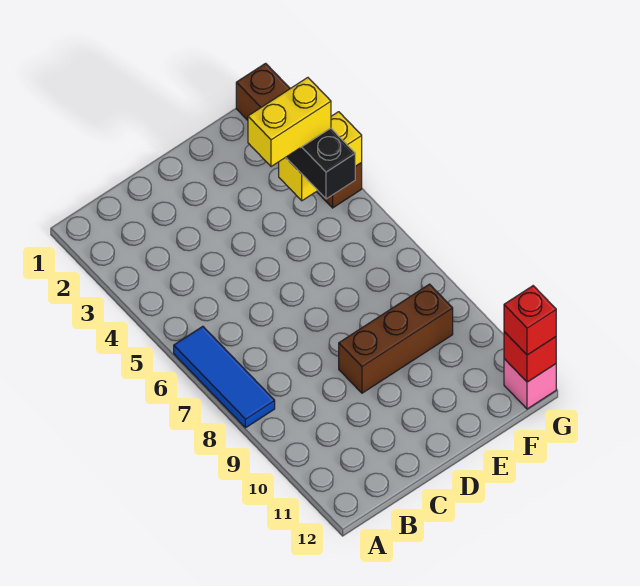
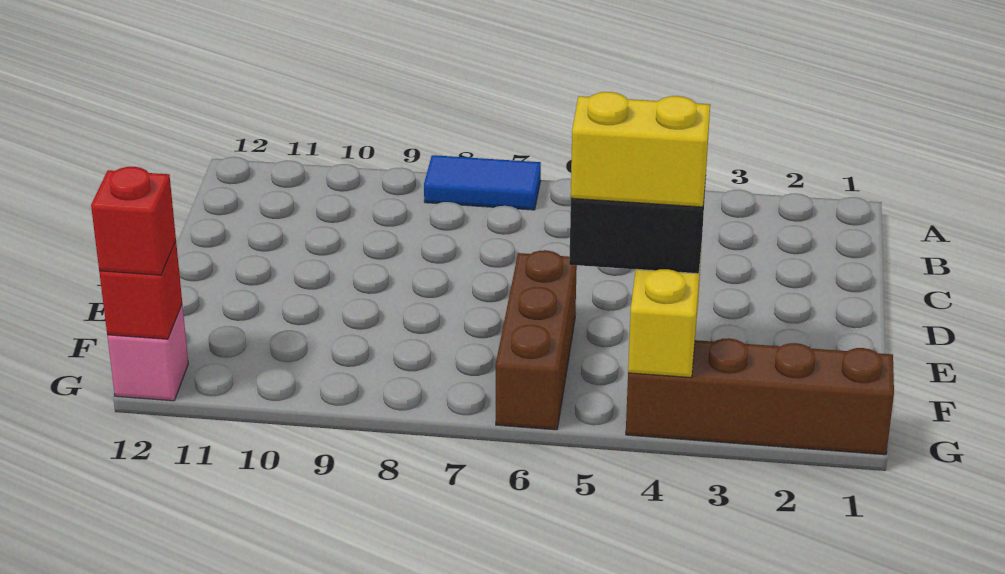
blue 1x3 tile [174,326,275,428] -> blue 1x2 tile [424,155,541,210]
brown 1x3 brick [339,284,453,393] -> brown 1x3 brick moved to [496,250,577,430]
yellow 1x2 brick [248,78,331,167] -> yellow 1x2 brick turned to [571,92,710,207]

